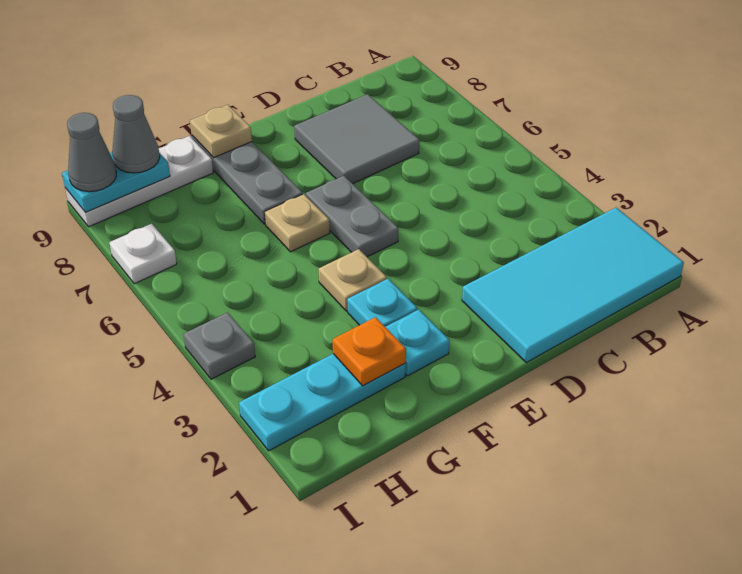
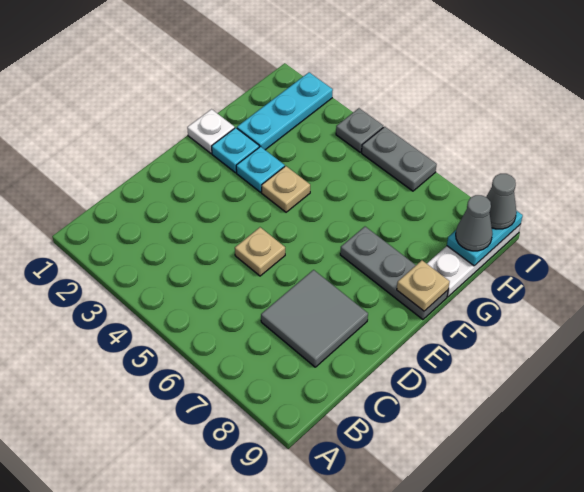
cyan 2x4 tile [462,208,684,362] -> none
grey 1x2 plate [306,176,398,257] -> grey 1x2 plate moved to [362,127,437,191]
tan 1x1 plate [265,194,330,252] -> tan 1x1 plate moved to [235,227,285,276]
orange 1x1 plate [333,317,406,386] -> none
white 1x1 plate [109,224,177,284] -> white 1x1 plate moved to [187,109,235,153]

